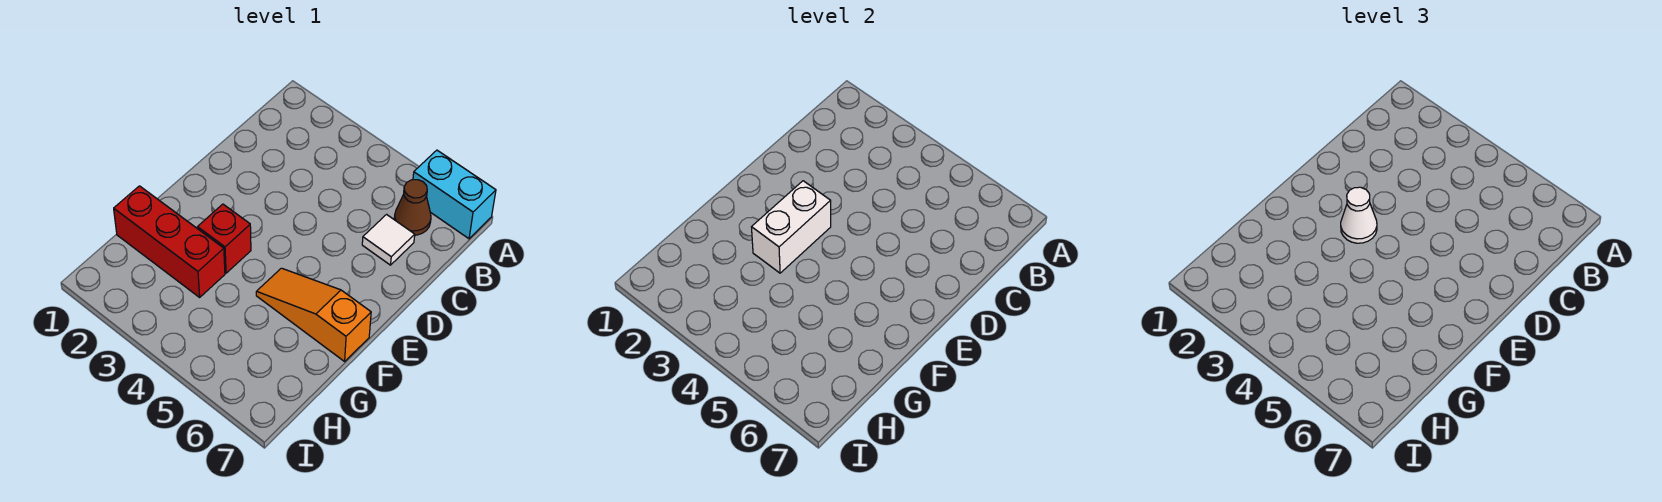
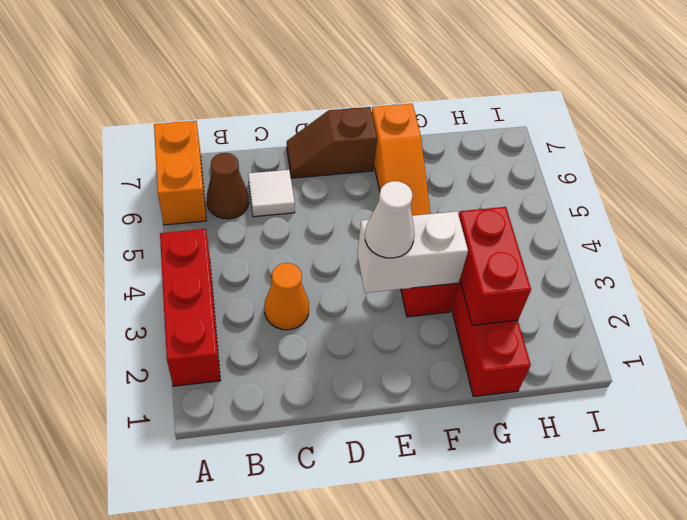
none -> red 1x3 brick [160,229,221,386]
cyan 1x2 brick [413,150,496,239] -> orange 1x2 brick [154,121,206,225]
none -> orange 1x1 cone [264,263,309,330]
none -> brown 1x2 slope [287,107,377,178]
none -> red 1x2 brick [459,207,531,325]

